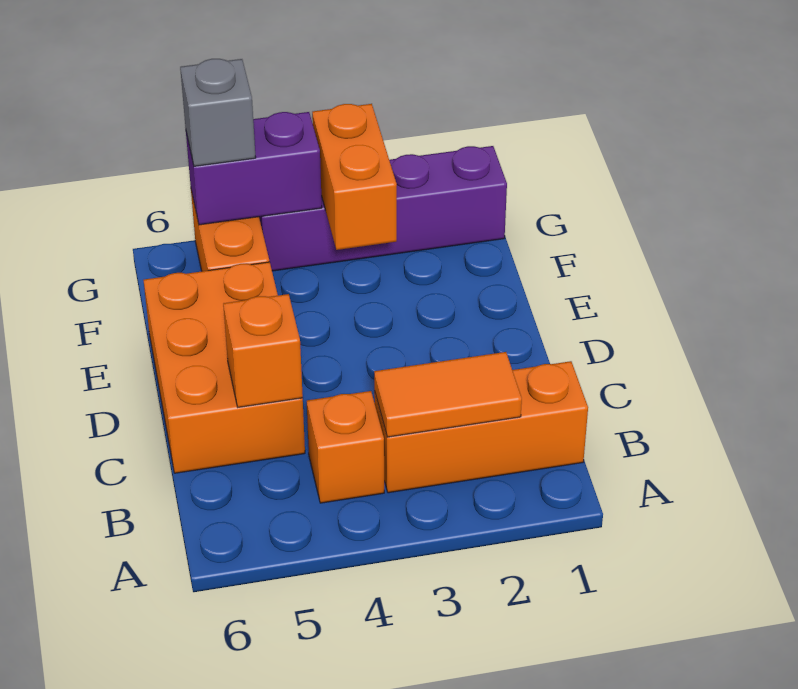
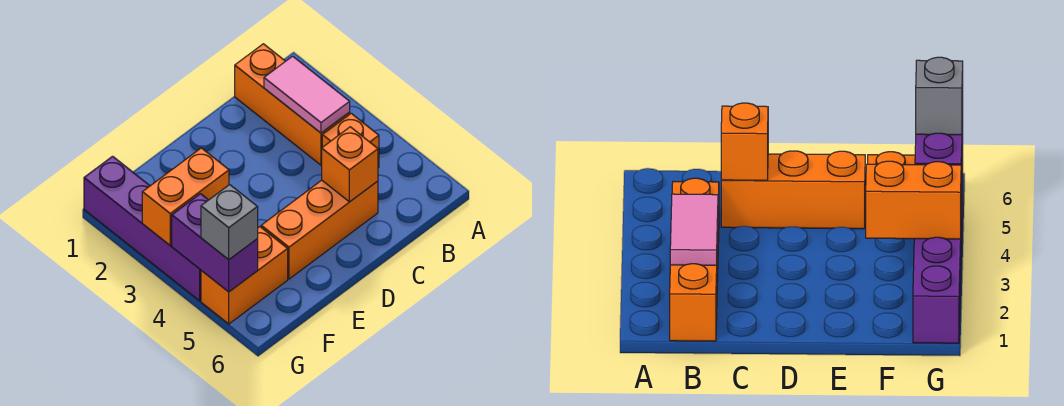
orange 1x2 tile [374,352,522,437] -> pink 1x2 tile [264,56,350,133]
orange 2x3 brick [144,262,305,473] -> orange 1x3 brick [261,180,378,279]

